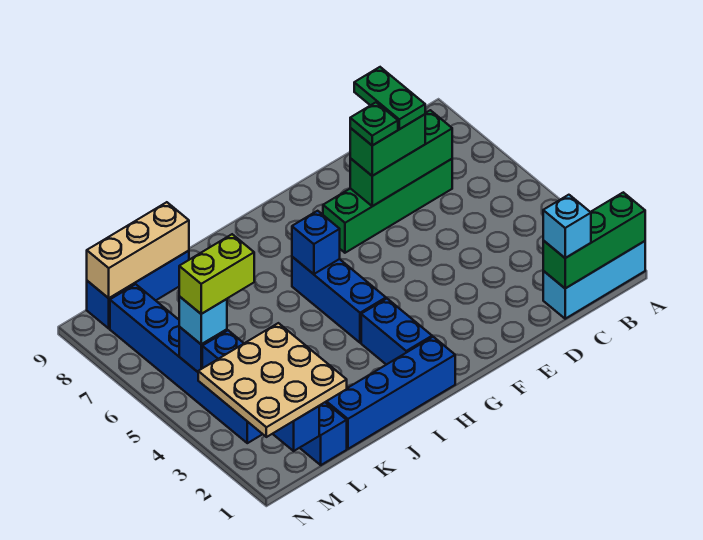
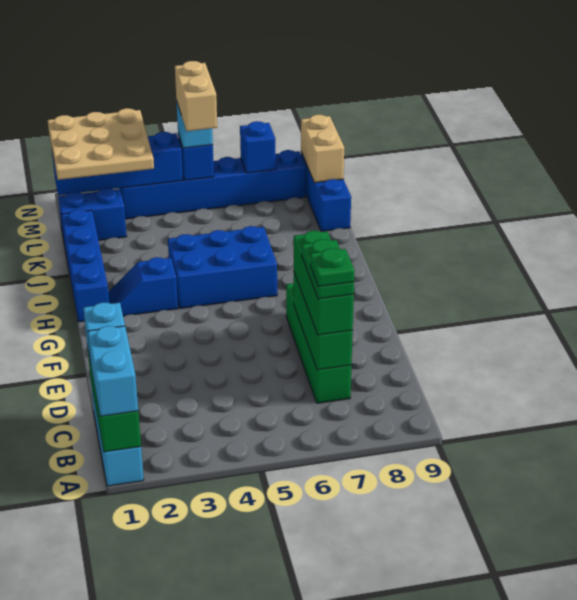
none -> cyan 1x2 brick [88,326,138,416]
green 1x2 brick [350,114,425,176] -> green 1x3 brick [294,231,354,335]
green 1x2 plate [354,67,425,129] -> green 1x2 plate turned to [302,239,354,299]
green 1x1 plate [350,102,398,145] -> green 1x1 plate moved to [310,248,355,287]
blue 1x2 brick [361,299,432,365] -> blue 1x2 slope [108,257,178,316]
blue 1x3 brick [292,257,386,343] -> blue 2x3 brick [168,226,277,308]
blue 1x1 brick [292,211,340,274] -> blue 1x1 brick moved to [240,121,275,173]
tan 1x3 brick [87,202,189,298] -> tan 1x2 brick [301,115,344,183]
lime 1x2 brick [179,234,254,314] -> tan 1x2 brick [175,61,217,131]

